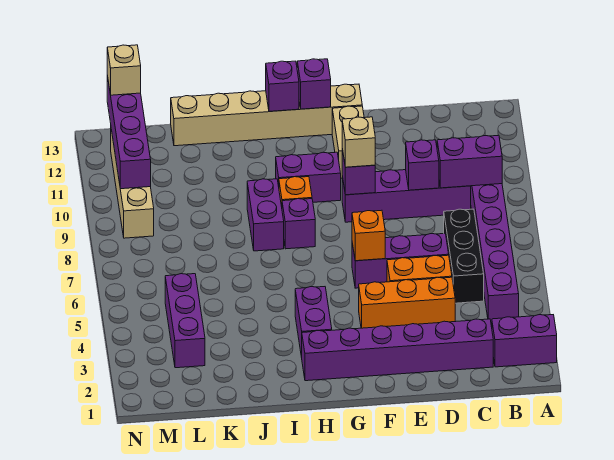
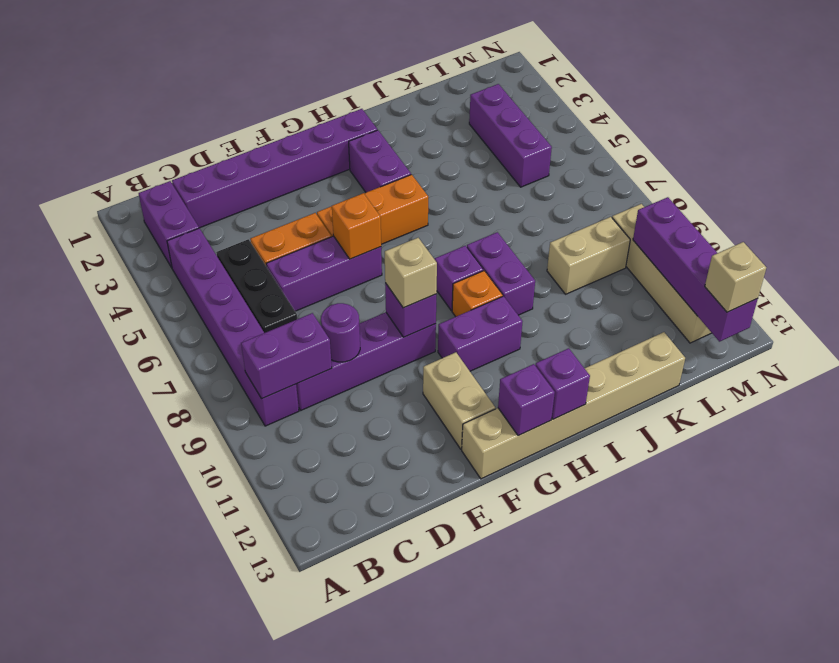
purple 1x2 brick [492,315,557,367] -> purple 1x2 brick turned to [139,181,199,268]
orange 1x3 brick [359,277,455,328] -> orange 1x3 brick moved to [317,175,428,244]
purple 1x1 brick [406,140,439,190] -> purple 1x1 round brick [321,303,360,362]
none -> tan 1x2 brick [547,217,630,294]

